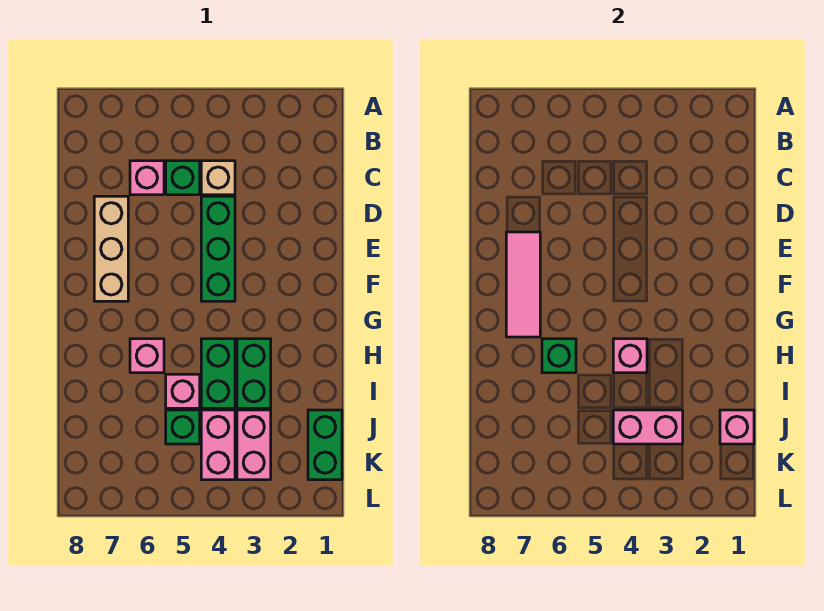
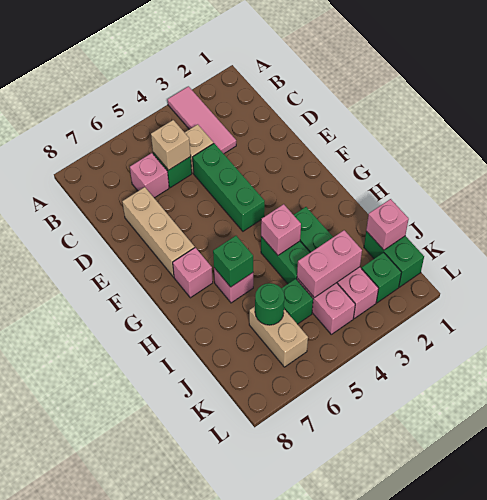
none -> tan 1x1 brick [151,120,191,170]
pink 1x3 tile [506,232,540,337] -> pink 1x3 tile moved to [168,86,236,154]
pink 1x1 brick [166,374,200,408] -> pink 1x1 brick moved to [173,248,213,298]
none -> tan 1x2 brick [249,306,308,367]
none -> green 1x1 round brick [255,283,284,325]
none -> green 1x1 brick [362,252,401,303]

